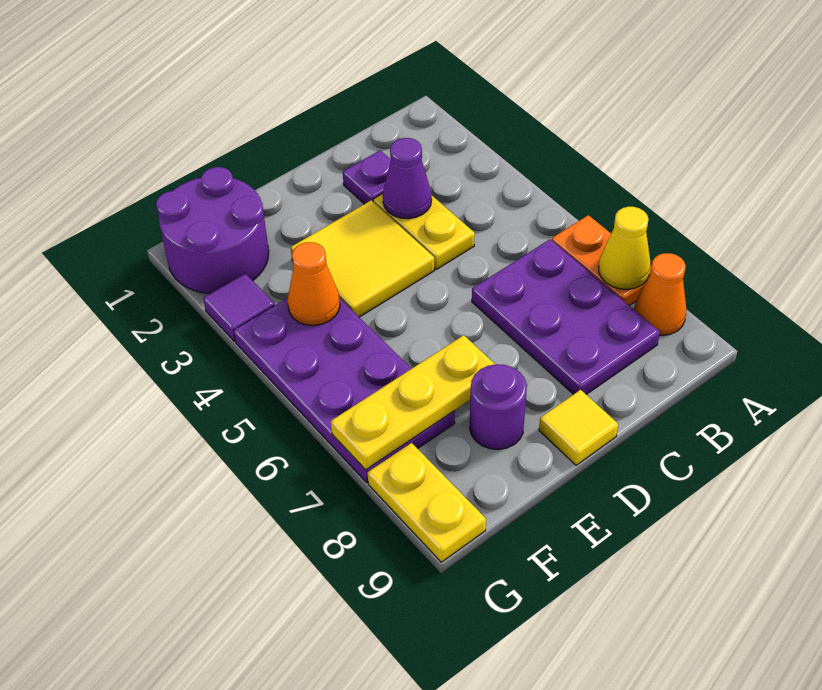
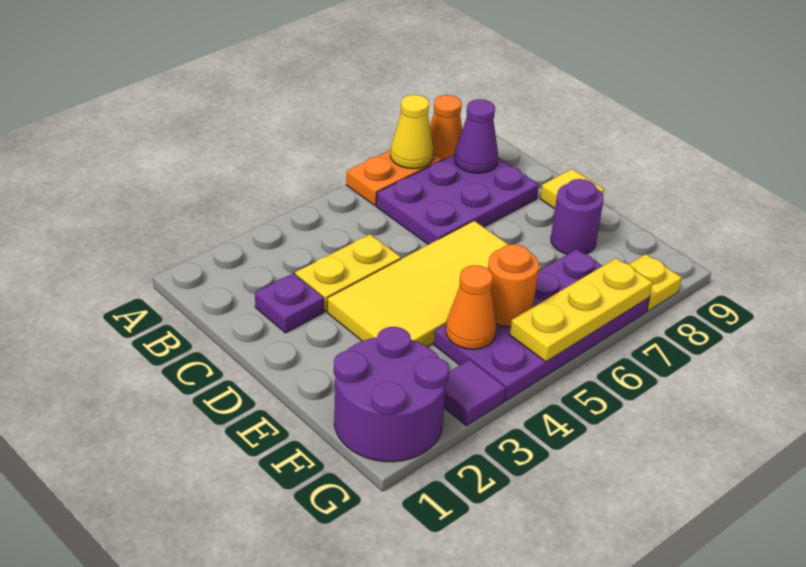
purple 1x1 cone [383,138,432,219] -> purple 1x1 cone moved to [455,99,498,173]
yellow 2x2 tile [291,200,434,317] -> yellow 2x4 tile [327,221,541,347]
yellow 1x3 plate [331,335,495,470] -> yellow 1x3 plate turned to [510,258,653,362]
none -> orange 1x1 round brick [488,244,539,327]
yellow 1x2 plate [368,443,486,562] -> yellow 1x1 plate [629,254,682,311]

